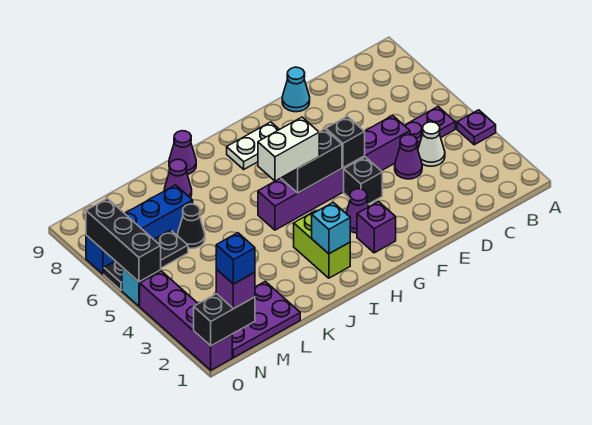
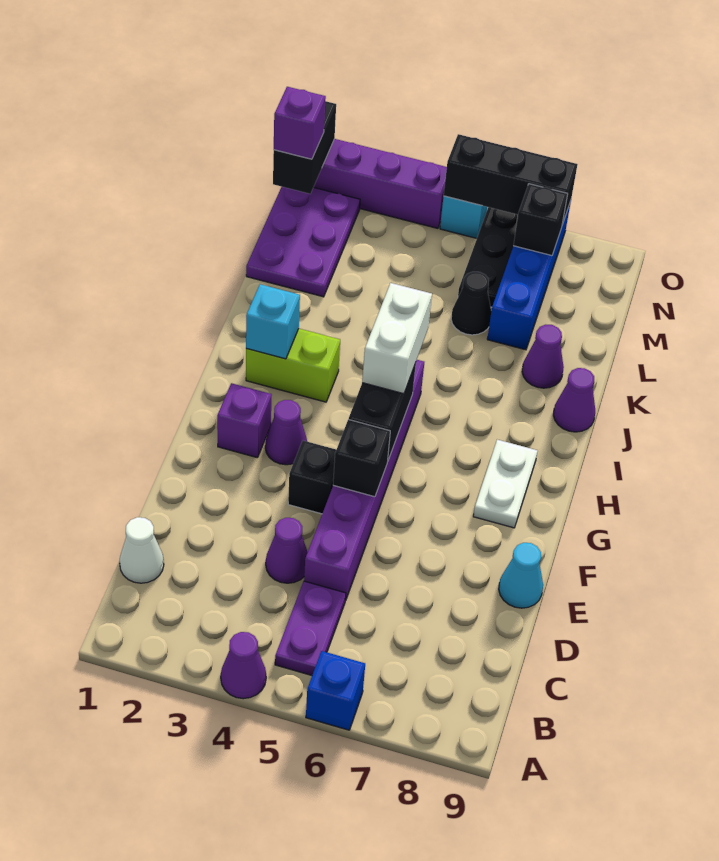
purple 1x1 plate [457,110,496,145] -> purple 1x1 cone [221,632,266,699]
white 1x1 cone [418,122,445,166] -> white 1x1 cone moved to [120,517,164,583]
blue 1x1 brick [216,233,255,284] -> blue 1x1 brick moved to [306,651,365,730]
none -> black 1x1 brick [513,184,568,256]

